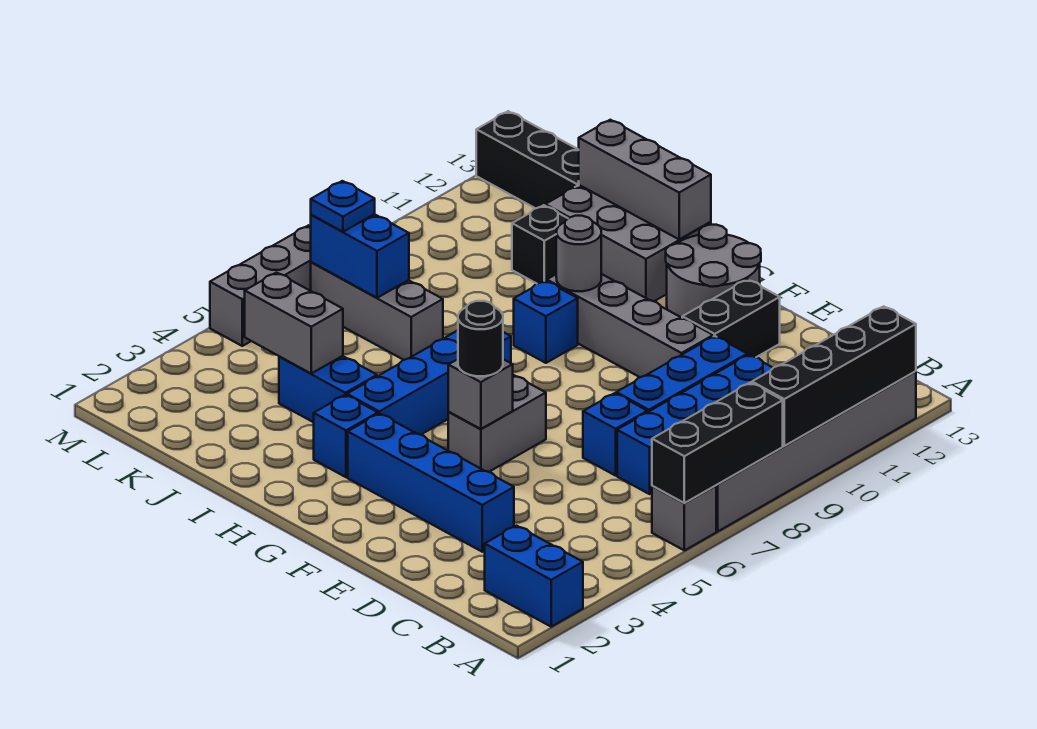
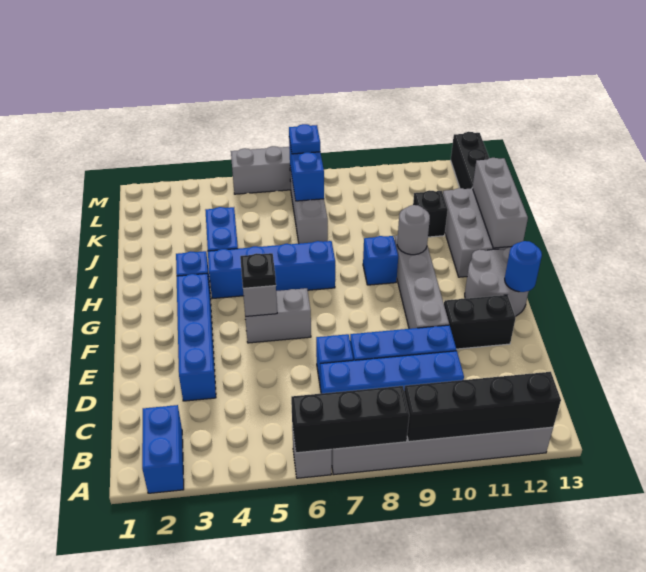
black 1x1 round brick [458,301,503,376] -> black 1x1 plate [240,253,276,288]
none -> blue 1x1 round brick [505,241,542,292]
grey 1x2 brick [245,273,343,373] -> none

